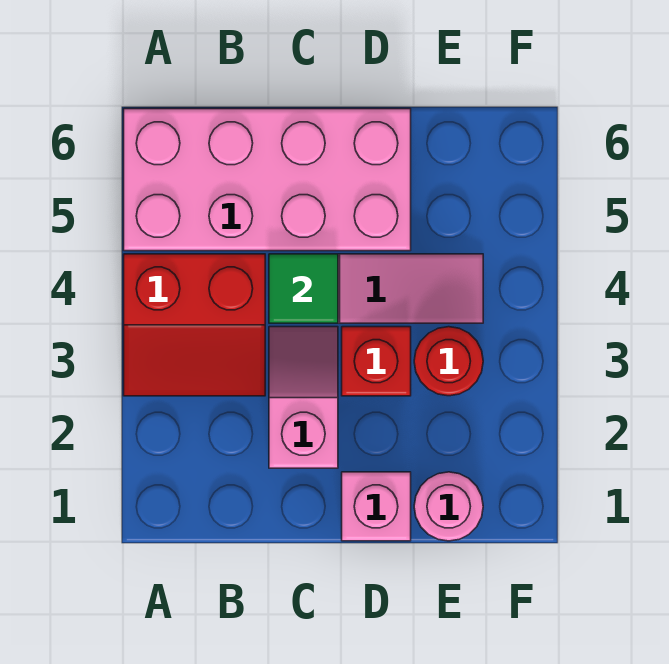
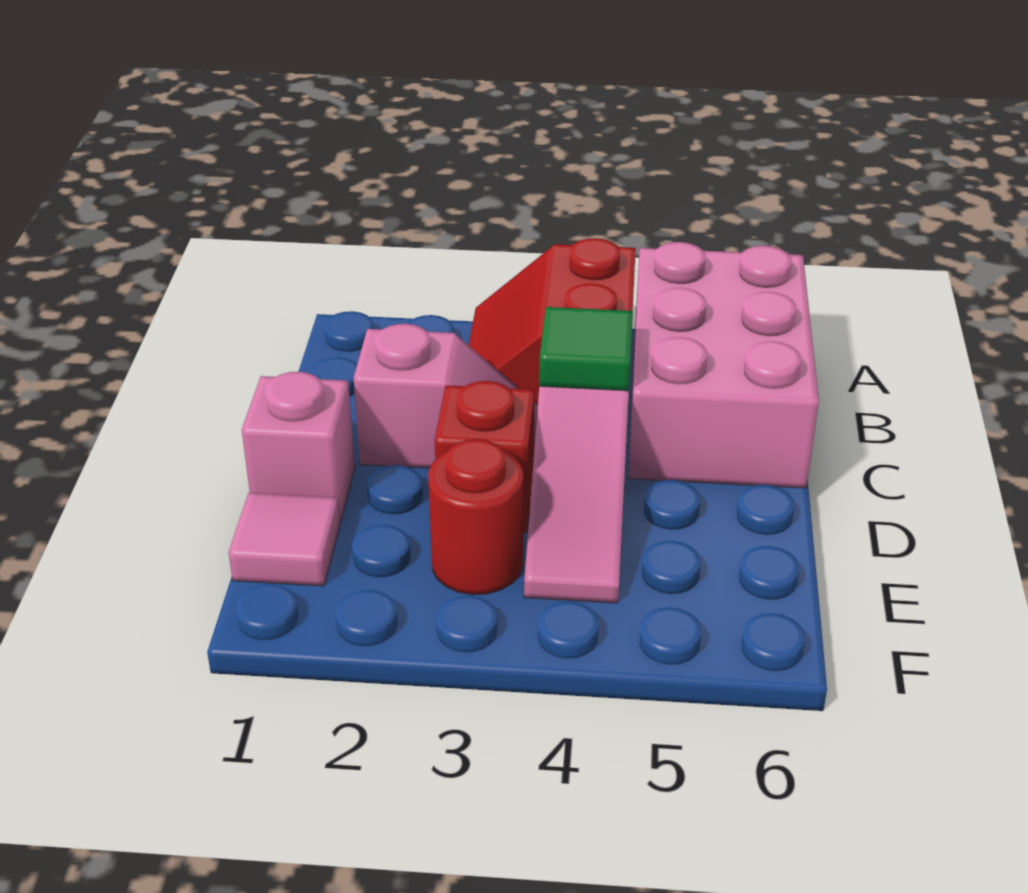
pink 2x4 brick [124,109,411,251] -> pink 2x3 brick [629,242,819,488]
pink 1x1 round brick [414,472,483,541] -> pink 1x1 tile [229,493,340,586]

